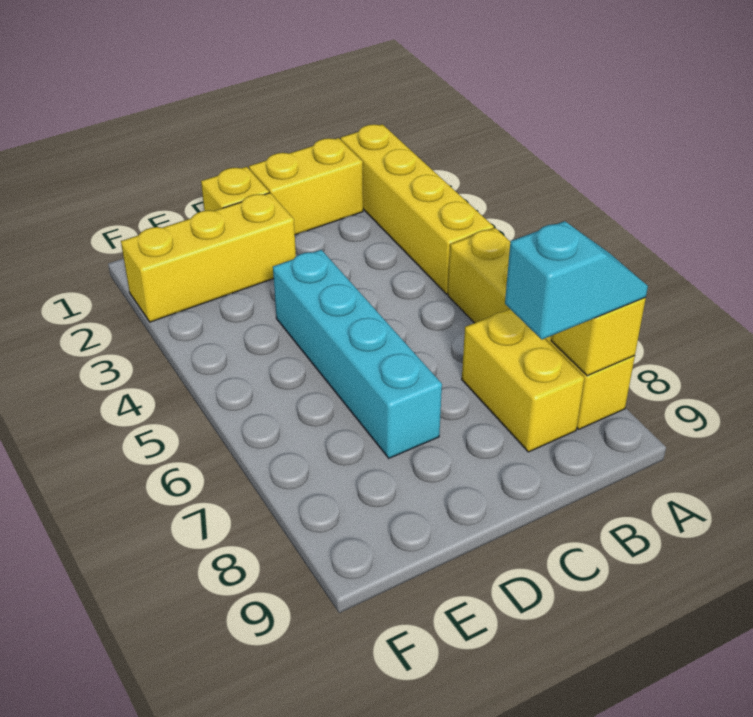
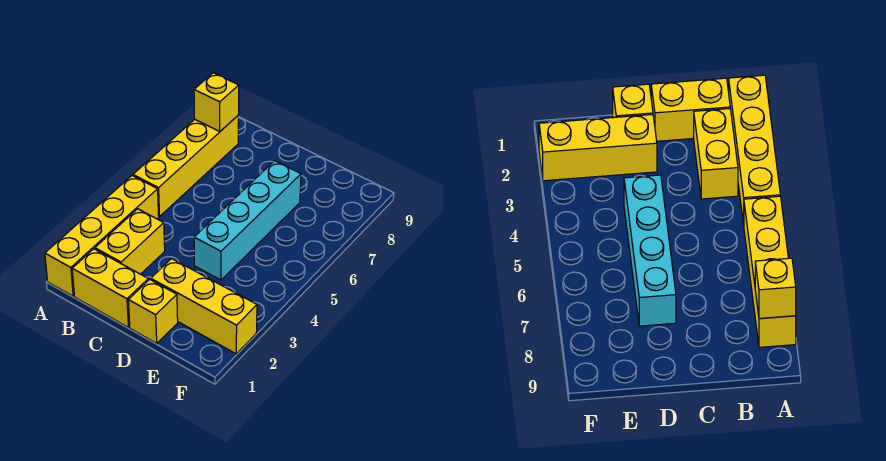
cyan 1x2 slope [505,221,648,339] -> none
yellow 1x2 brick [462,309,584,452] -> yellow 1x2 brick moved to [95,209,165,274]

